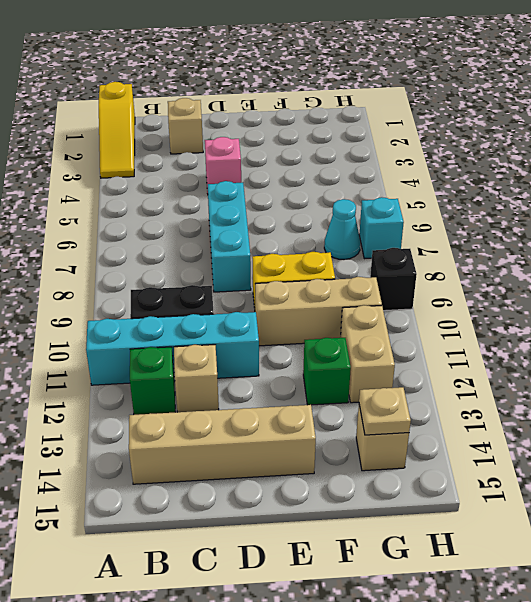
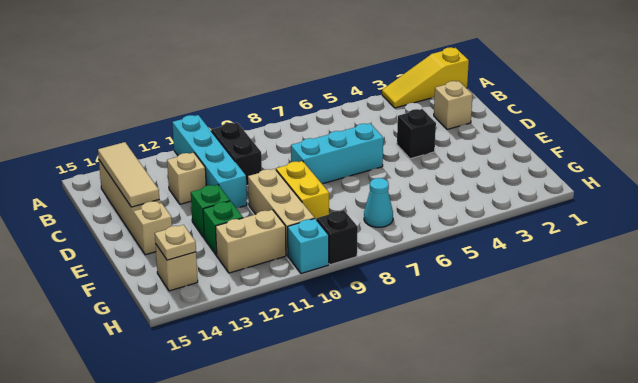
green 1x1 brick [130,347,175,415] -> green 1x1 brick moved to [191,185,230,237]
none -> tan 1x3 tile [98,142,159,207]
pink 1x1 brick [205,137,241,194] -> black 1x1 brick [397,109,436,159]
cyan 1x1 brick [359,197,404,259] -> cyan 1x1 brick moved to [288,219,329,274]

